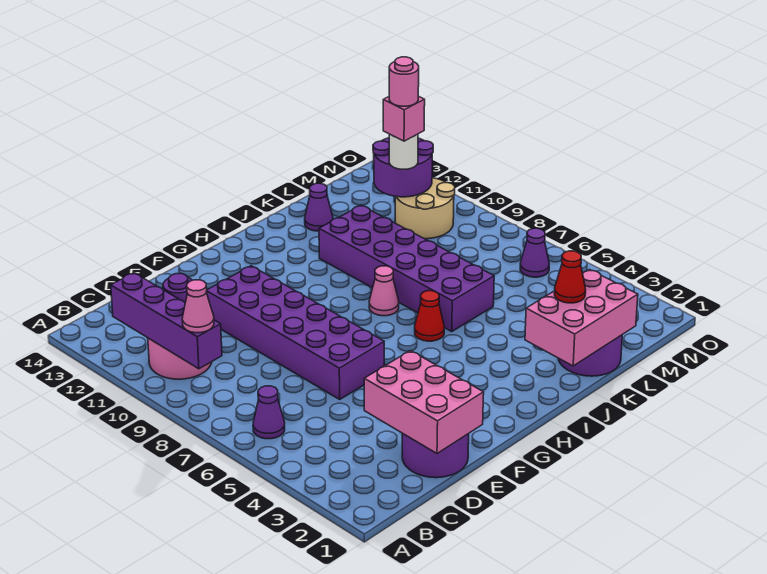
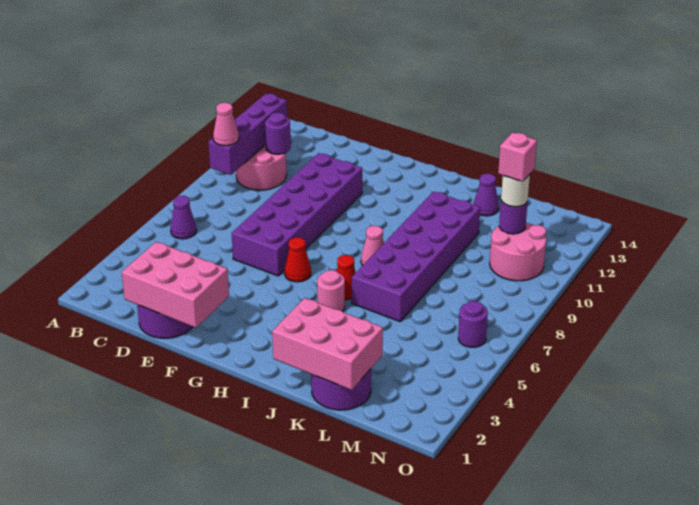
pink 2x3 brick [364,351,484,453] -> pink 2x3 brick turned to [122,242,229,328]
red 1x1 cone [554,251,586,303] -> red 1x1 cone moved to [285,237,311,282]
tan 2x2 round brick [395,178,455,239] -> pink 2x2 round brick [490,223,546,281]
purple 2x2 round brick [373,138,433,197] -> purple 1x1 round brick [499,201,528,234]
pink 1x1 round brick [389,57,419,106] -> pink 1x1 round brick moved to [317,270,345,312]
purple 1x1 cone [520,228,549,277] -> purple 1x1 round brick [458,301,488,347]

